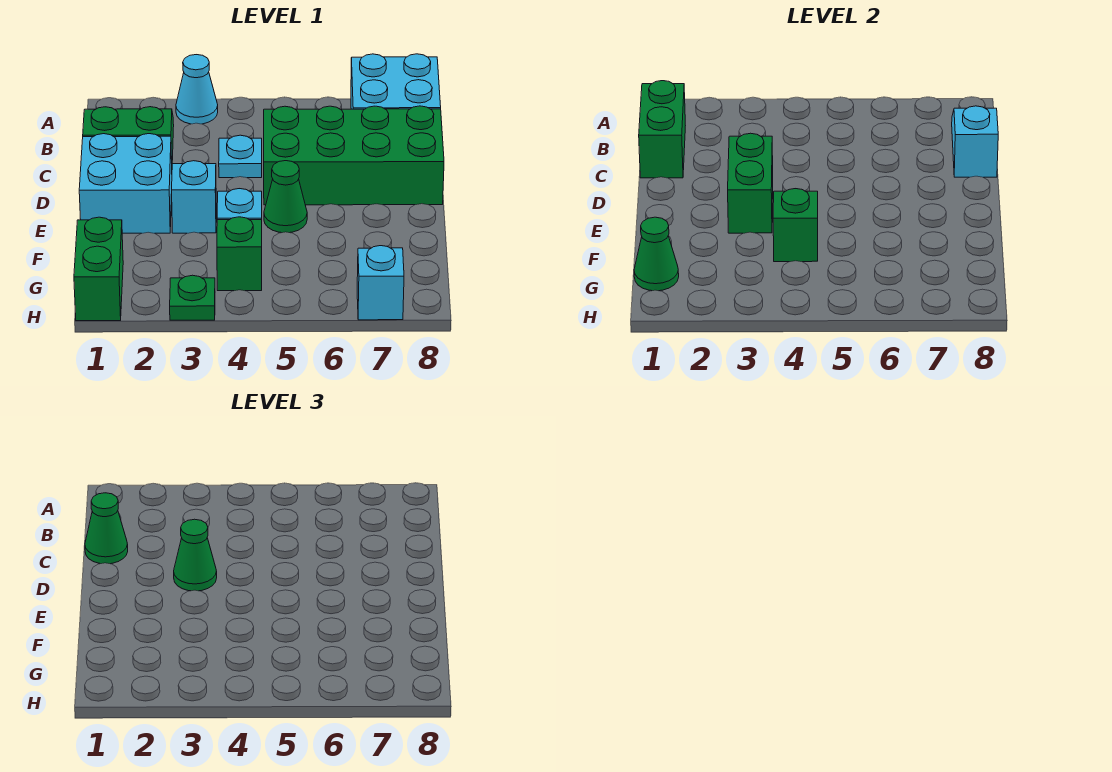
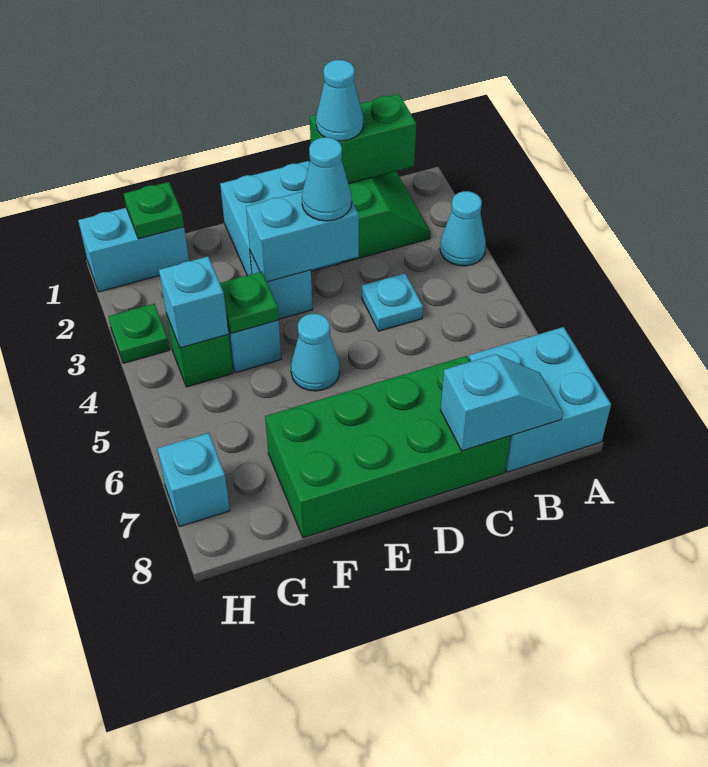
green 1x1 cone [85,493,128,564] -> cyan 1x1 cone [316,60,363,141]
green 2x4 brick [264,106,444,205] -> green 2x4 brick turned to [265,356,511,538]
green 1x2 brick [728,133,773,233] -> cyan 1x2 brick [246,191,359,282]
green 1x1 cone [174,519,217,591] -> cyan 1x1 cone [302,137,352,221]
green 1x1 cone [264,161,307,233] -> cyan 1x1 cone [291,314,340,391]
green 1x1 brick [773,189,818,262] -> green 1x1 plate [220,272,279,333]
green 1x2 brick [74,217,123,321] -> cyan 1x2 brick [78,208,189,292]
green 1x1 cone [634,217,679,291] -> green 1x1 plate [124,182,184,239]
none -> cyan 1x1 brick [159,257,228,348]

